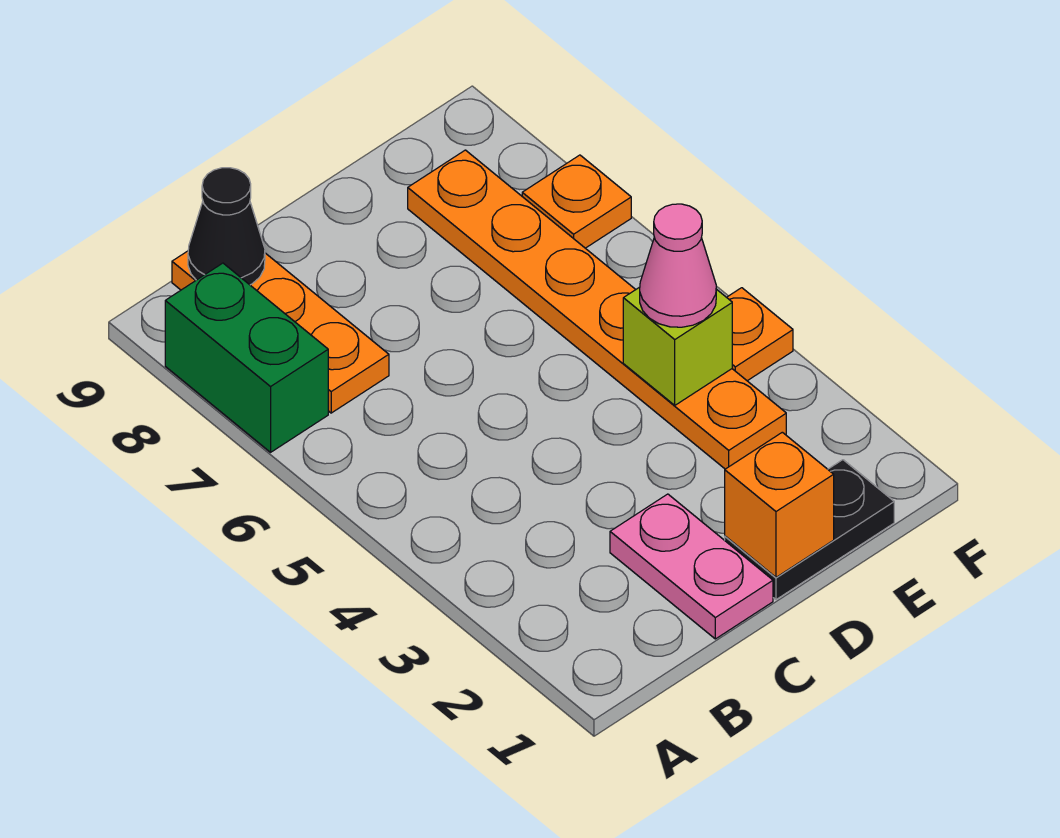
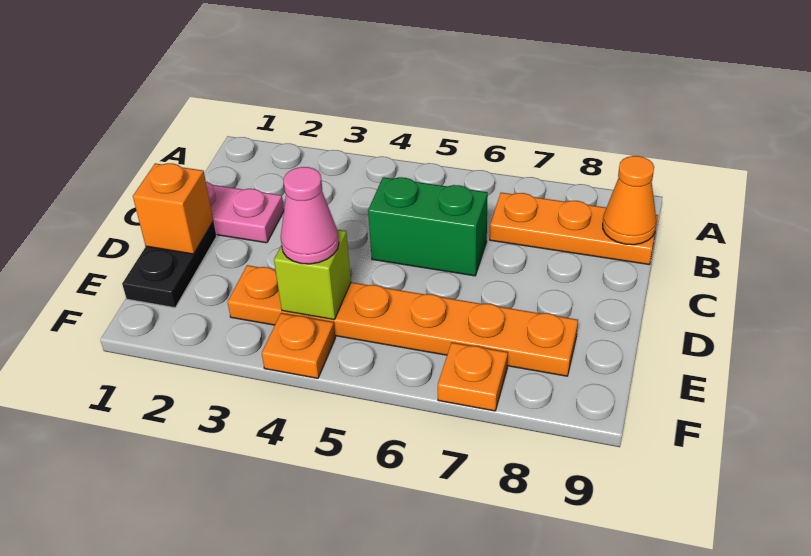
green 1x2 brick [165,263,328,452] -> green 1x2 brick moved to [368,177,488,276]
black 1x1 cone [188,168,265,285] -> orange 1x1 cone [603,156,656,245]

